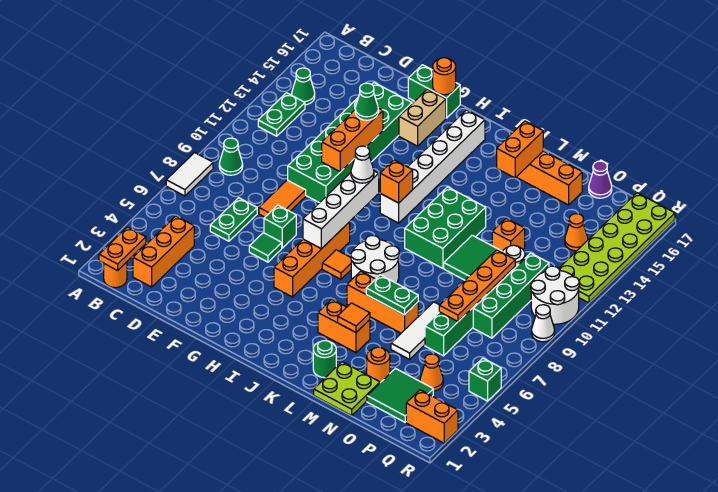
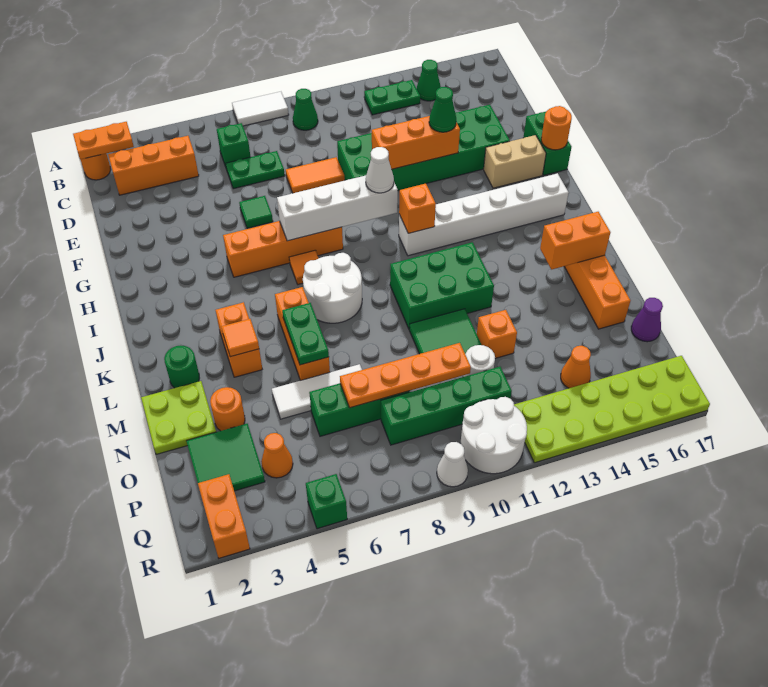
green 1x1 brick [264,205,296,248] -> green 1x1 brick moved to [217,123,250,167]

